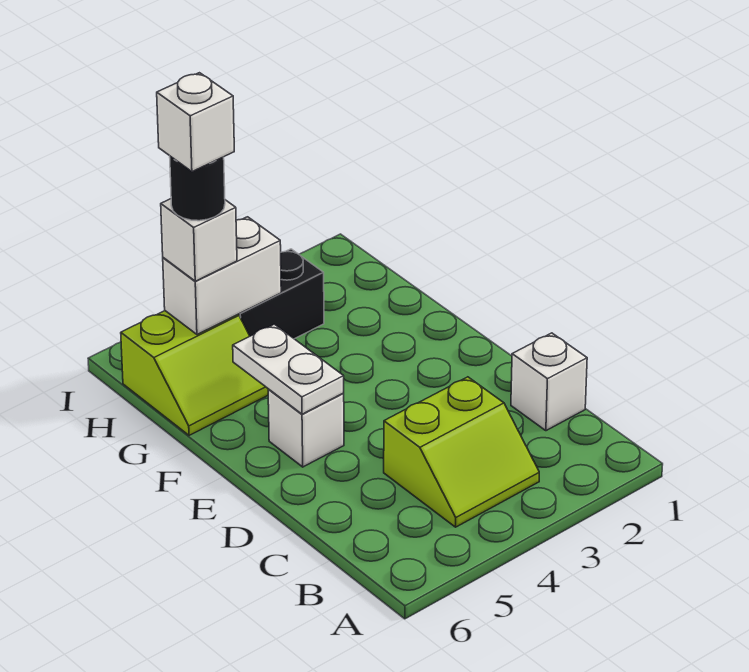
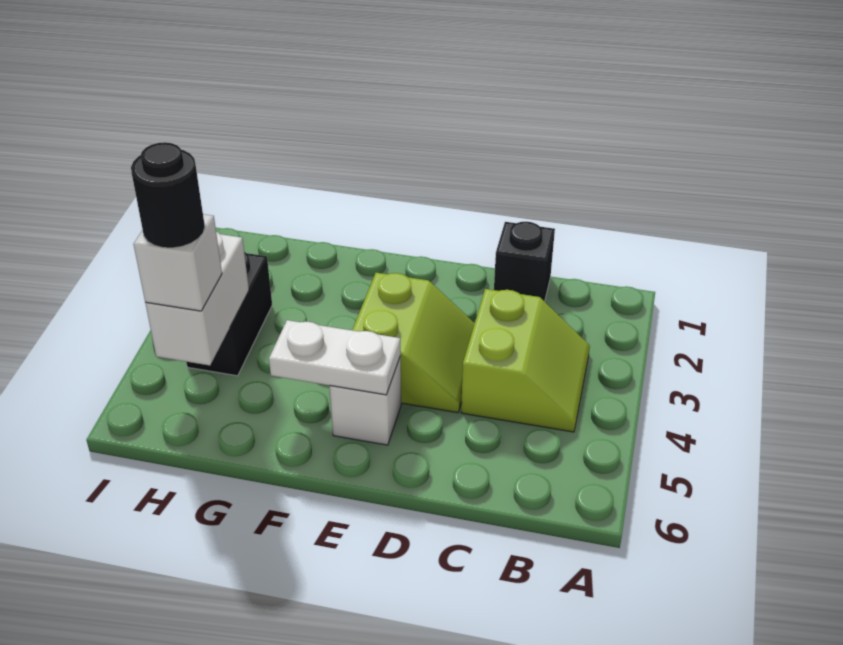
white 1x1 brick [511,333,587,431] -> black 1x1 brick [494,222,555,302]
lime 2x2 slope [121,311,268,435] -> lime 2x2 slope moved to [352,273,475,413]
white 1x1 brick [157,73,234,172] -> none

